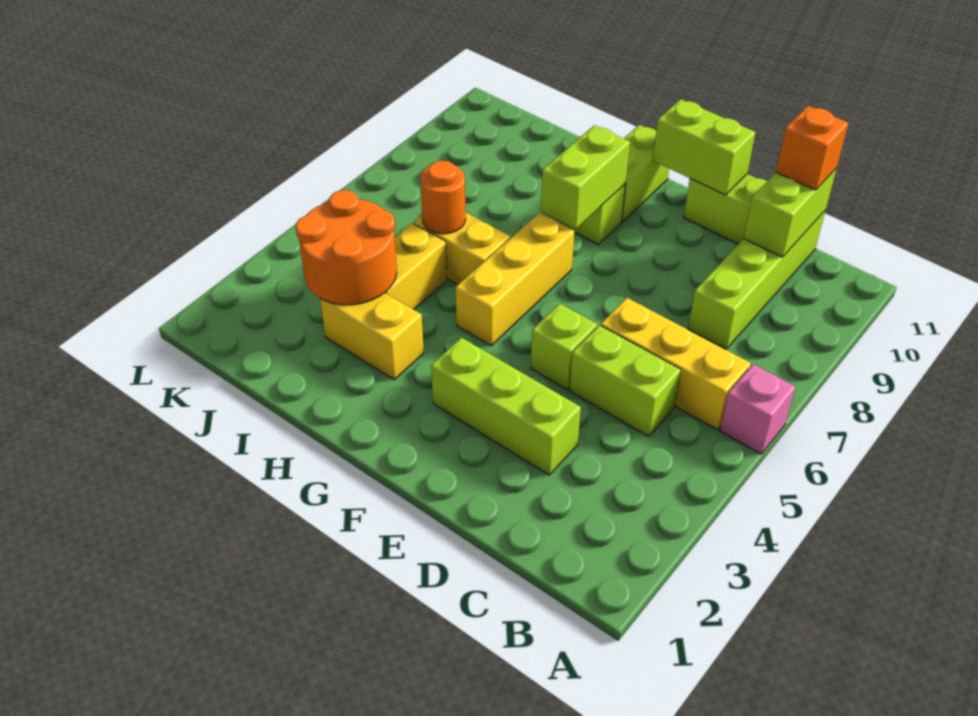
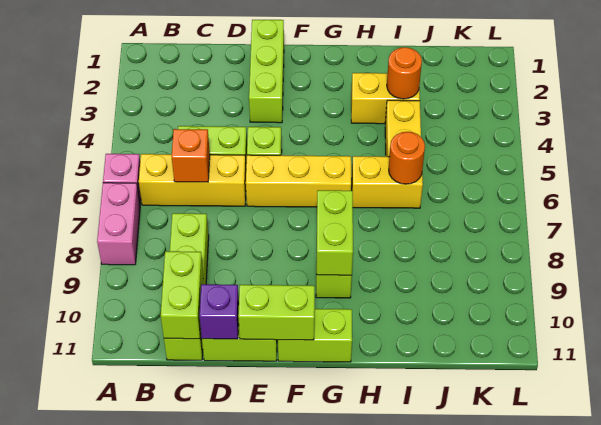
none -> pink 1x2 brick [97,183,140,265]
orange 1x1 brick [776,106,848,190] -> orange 1x1 brick moved to [172,129,210,182]
lime 1x3 brick [431,338,581,475] -> lime 1x3 brick turned to [249,20,284,123]
none -> purple 1x1 brick [199,284,239,339]
yellow 1x3 brick [456,213,574,345] -> yellow 1x3 brick turned to [246,155,351,207]
lime 1x2 brick [622,125,669,221] -> lime 1x2 brick turned to [278,309,352,362]
orange 2x2 round brick [295,190,397,305] -> orange 1x1 round brick [387,47,422,99]

